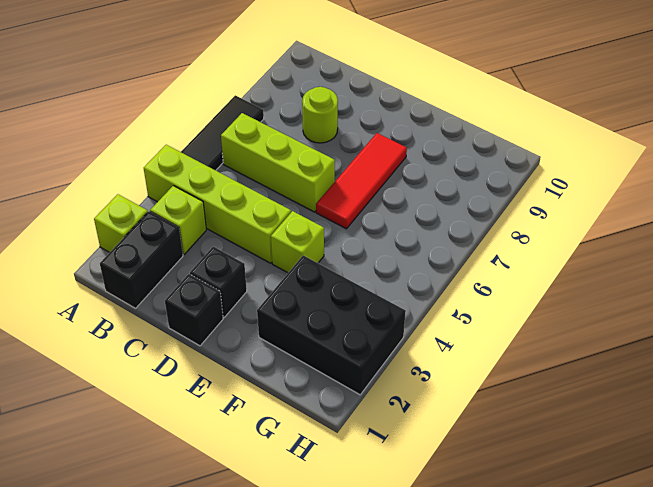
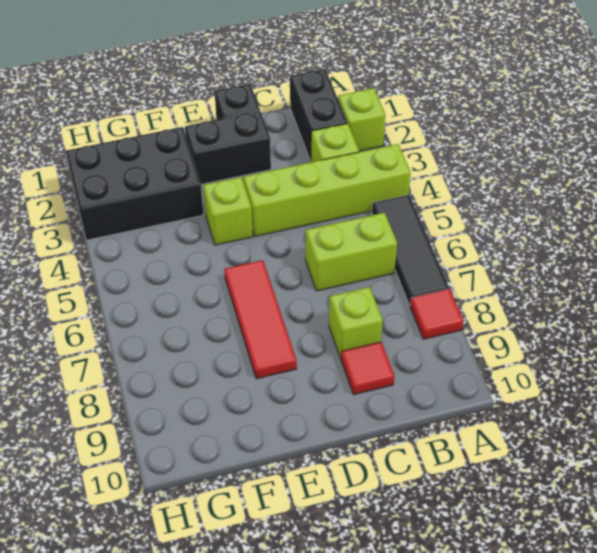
none -> red 1x1 tile [410,289,463,339]
lime 1x3 brick [221,113,335,212] -> lime 1x2 brick [305,213,397,291]
lime 1x1 round brick [302,87,338,143] -> lime 1x1 brick [329,287,383,358]
none -> red 1x1 tile [341,342,395,395]
black 1x1 brick [190,246,247,317] -> black 1x2 brick [185,111,271,184]

